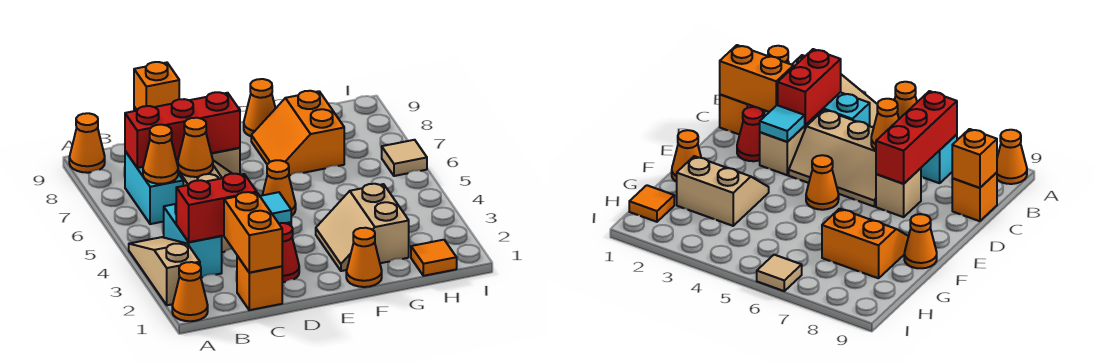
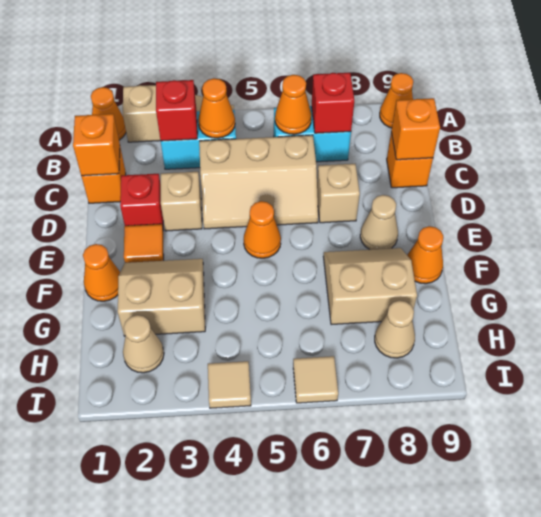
red 1x2 brick [176,174,257,242] -> red 1x1 brick [156,80,197,141]
red 1x3 brick [125,92,240,168] -> red 1x1 brick [312,73,354,133]
orange 1x2 brick [224,192,282,273] -> orange 1x1 brick [73,114,120,176]
orange 1x1 cone [178,118,213,177] -> orange 1x1 cone moved to [198,78,235,138]
red 1x1 cone [279,223,299,282] -> red 1x1 brick [120,174,163,227]
cyan 1x1 tile [260,192,291,223] -> none
none -> tan 1x1 cone [360,195,398,250]
orange 2x2 slope [251,91,344,176] -> tan 2x2 slope [323,248,417,325]
orange 1x1 tile [411,240,457,276] -> orange 1x1 tile moved to [124,224,164,263]
none -> tan 1x1 cone [123,315,164,373]
none -> tan 1x1 cone [375,301,415,358]
none -> tan 1x1 tile [208,361,251,408]

